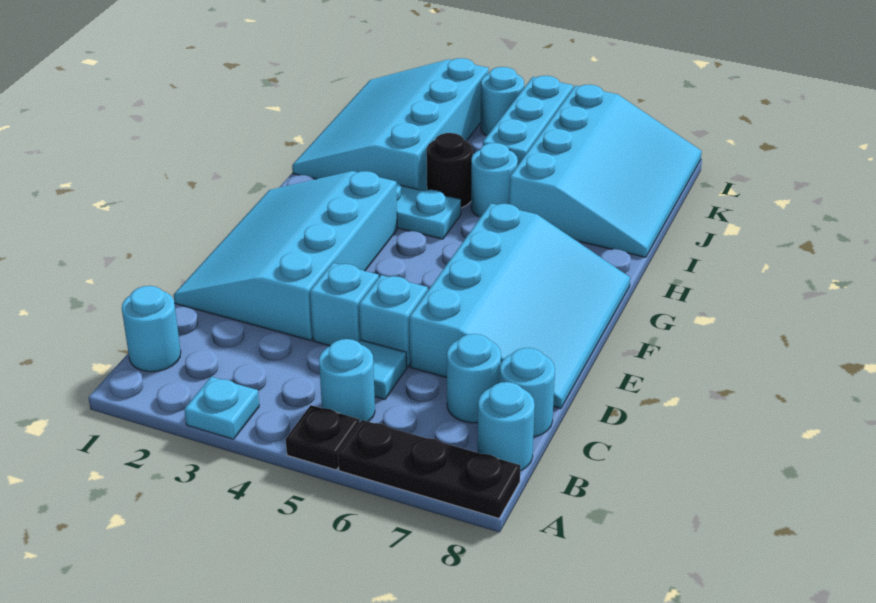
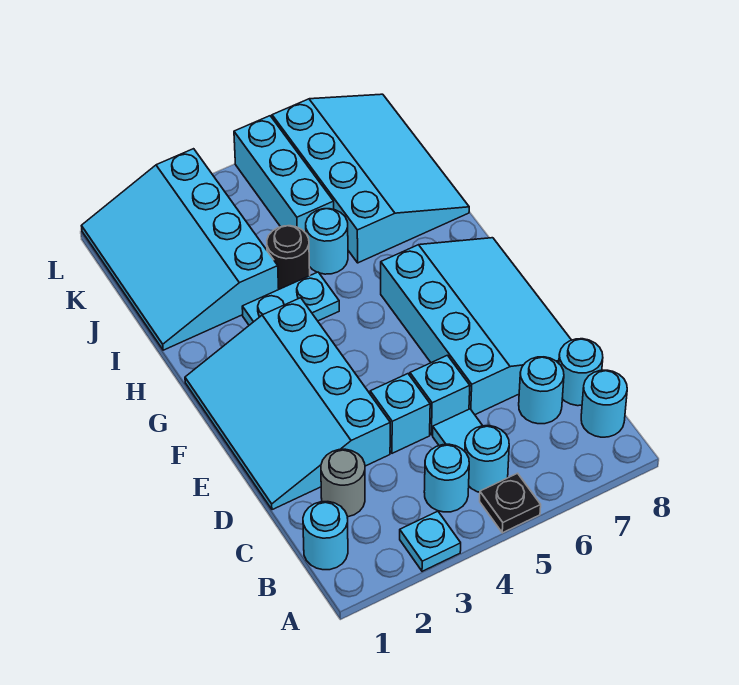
black 1x3 plate [338,420,520,518] -> none
none -> grey 1x1 round brick [321,449,365,517]
cyan 1x1 round brick [481,67,524,136] -> cyan 1x1 round brick moved to [424,444,469,512]

